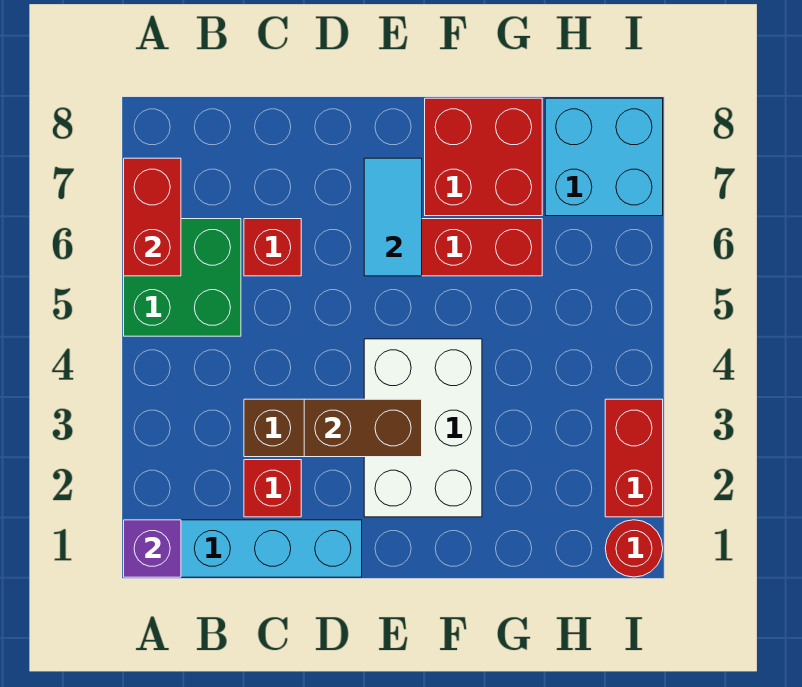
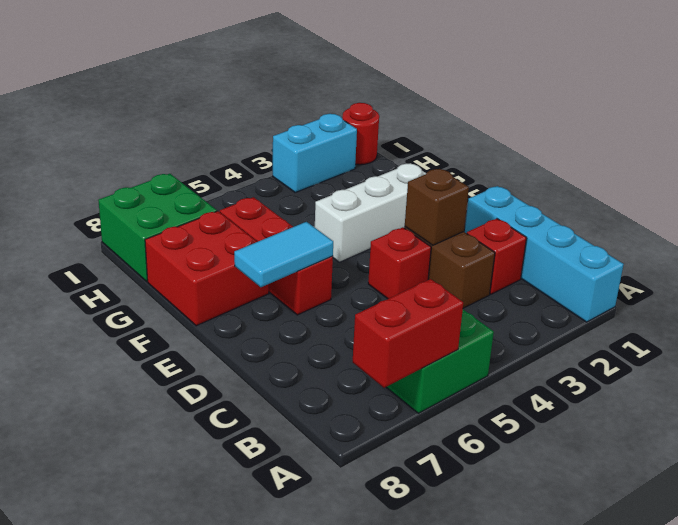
purple 1x1 brick [124,520,181,577] -> none
red 1x1 brick [244,219,301,276] -> red 1x1 brick moved to [368,227,431,299]
brown 1x2 brick [304,399,422,457] -> brown 1x1 brick [405,169,469,245]
white 2x3 brick [364,339,482,517] -> white 1x3 brick [315,163,426,262]
cyan 2x2 brick [545,98,663,216] -> green 2x2 brick [98,174,217,281]
red 1x2 brick [605,399,663,517] -> cyan 1x2 brick [273,114,357,192]

